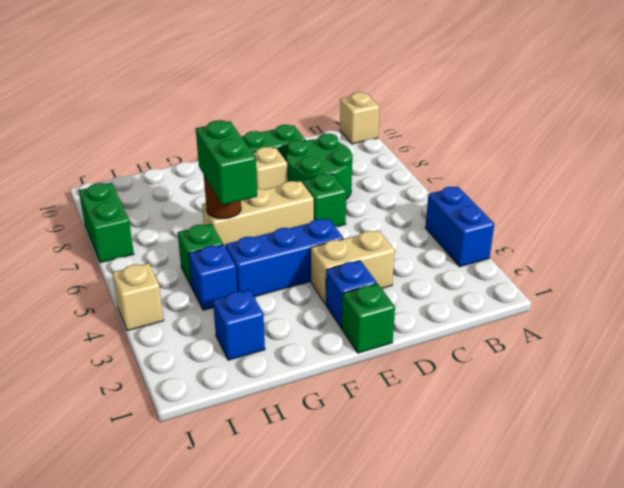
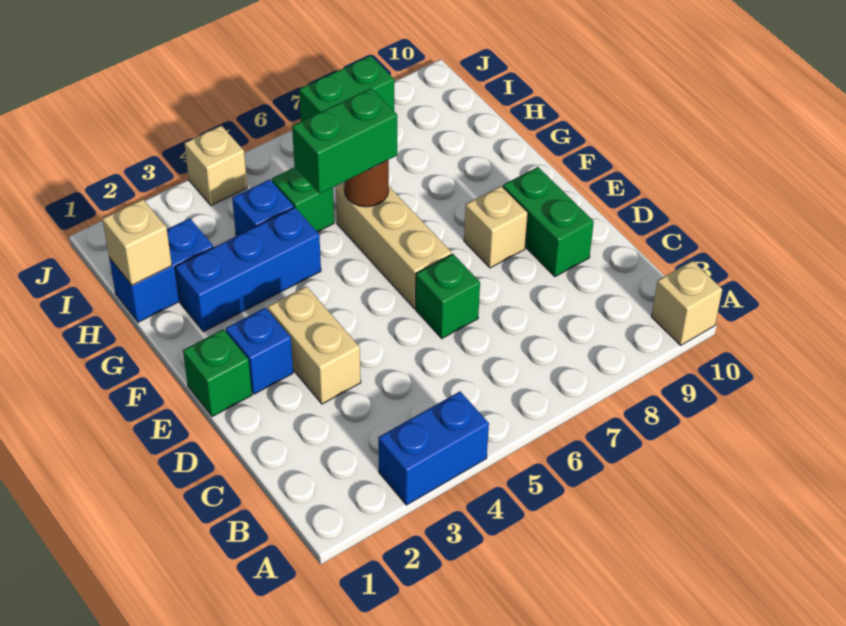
green 2x2 round brick [287,134,352,199] -> none
blue 1x3 brick [225,219,343,297] -> blue 1x3 brick turned to [175,207,321,332]
none -> tan 1x1 brick [102,199,172,285]
blue 1x1 brick [213,290,265,360] -> blue 1x2 brick [109,218,213,322]

